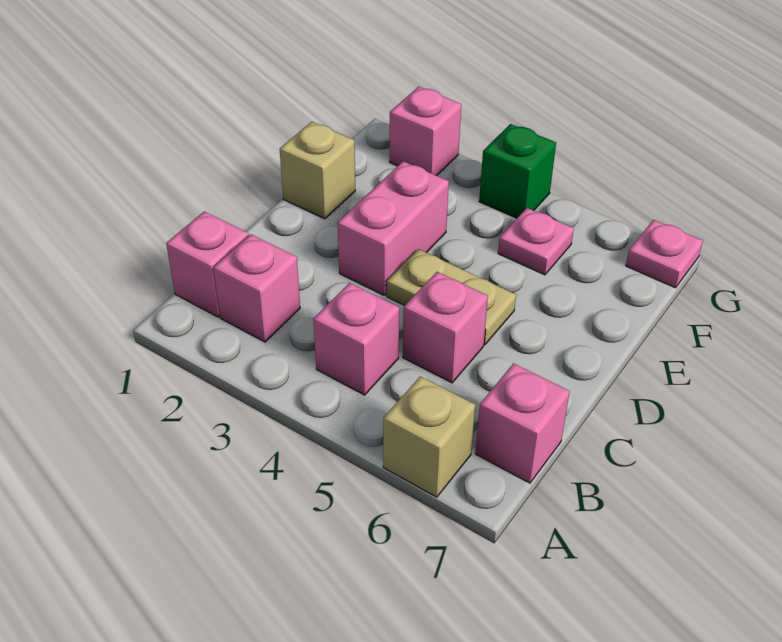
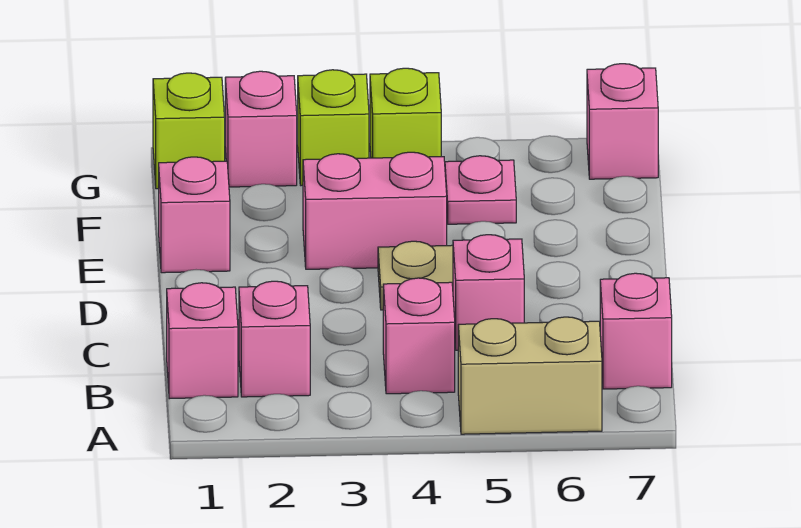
tan 1x1 brick [383,376,475,497] -> tan 1x2 brick [458,317,602,434]
pink 1x2 brick [337,161,449,295] -> pink 1x2 brick turned to [303,152,447,269]
tan 1x1 brick [280,122,355,219] -> pink 1x1 brick [159,157,230,273]
none -> lime 1x1 brick [153,73,225,189]
none -> lime 1x1 brick [298,70,369,186]
green 1x1 brick [479,124,556,218] -> lime 1x1 brick [370,68,441,158]
pink 1x1 plate [626,220,703,288] -> pink 1x1 brick [587,64,658,179]

